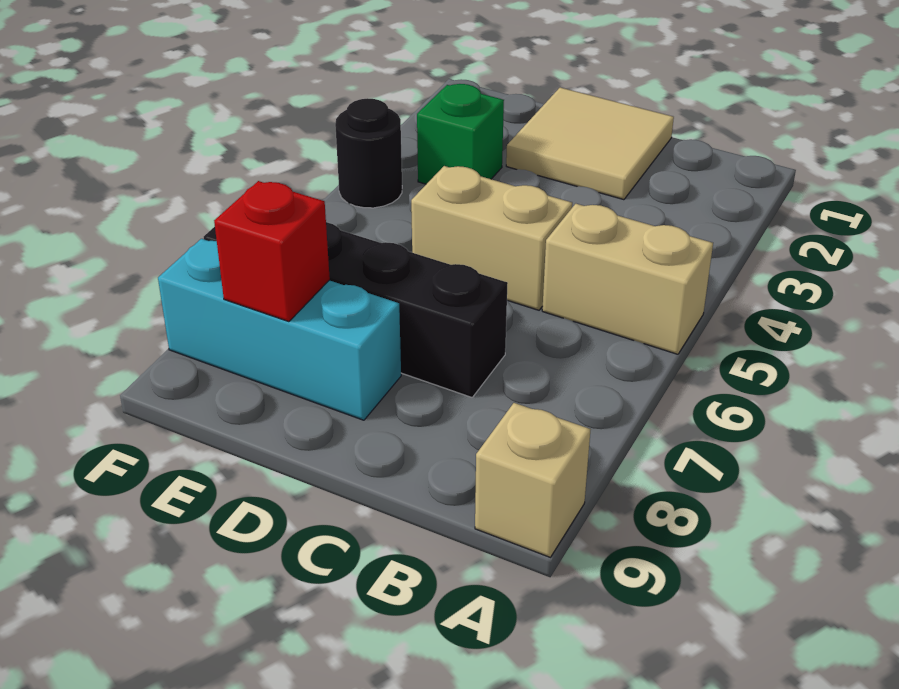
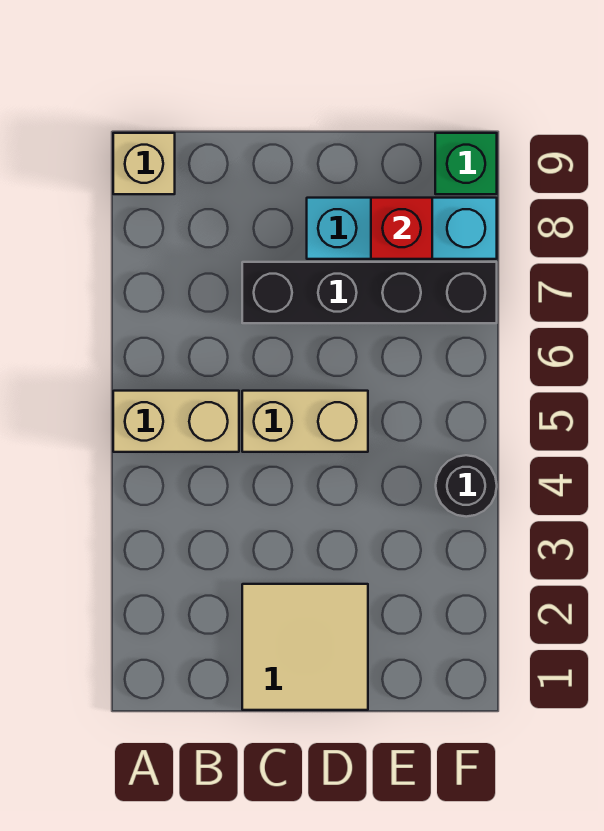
green 1x1 brick [417,84,504,184] -> green 1x1 brick moved to [435,133,497,194]

